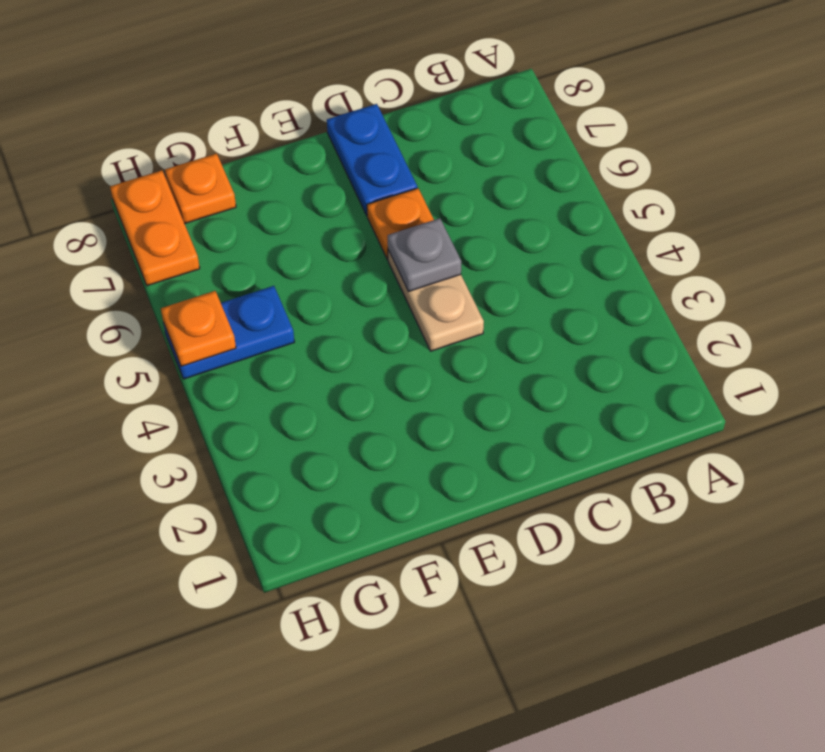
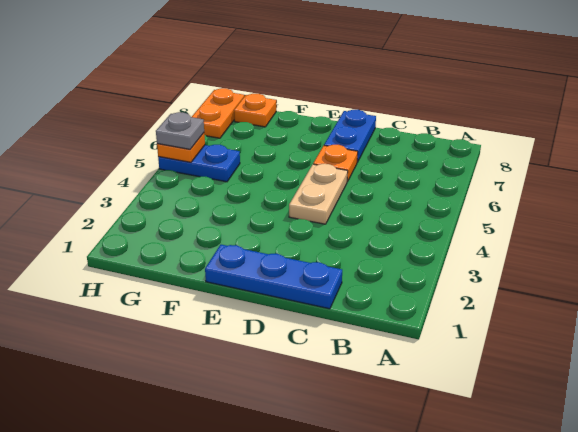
none -> blue 1x3 plate [205,245,342,309]
grey 1x1 plate [388,218,461,292] -> grey 1x1 plate moved to [156,112,204,149]

